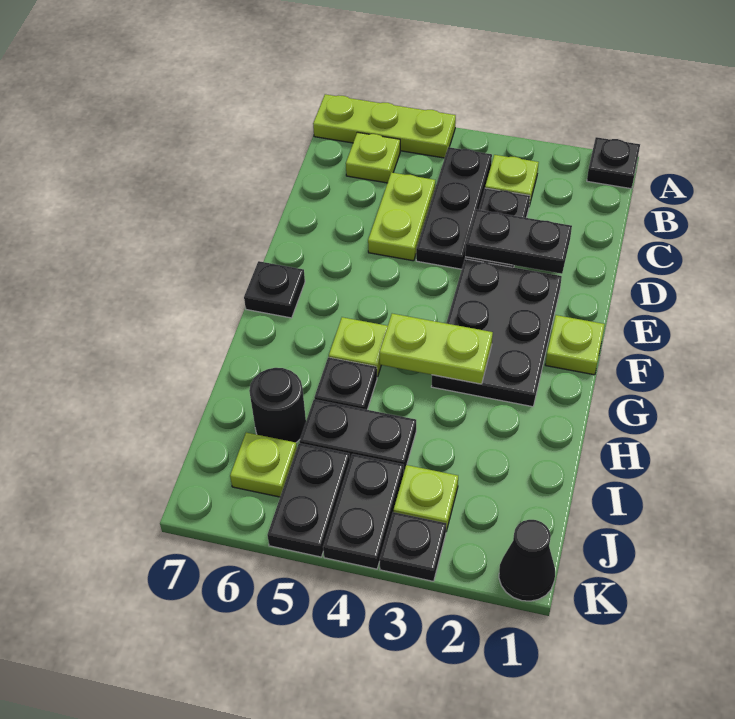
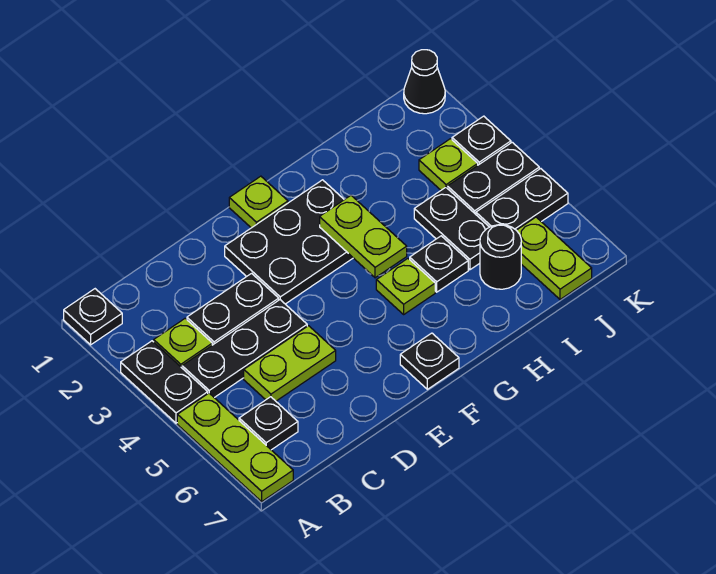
lime 1x1 plate [346,132,400,183] -> black 1x1 plate [239,397,298,450]
black 1x2 plate [465,209,572,274] -> black 1x2 plate moved to [121,341,208,423]
lime 1x1 plate [230,432,297,497] -> lime 1x2 plate [517,217,592,300]

